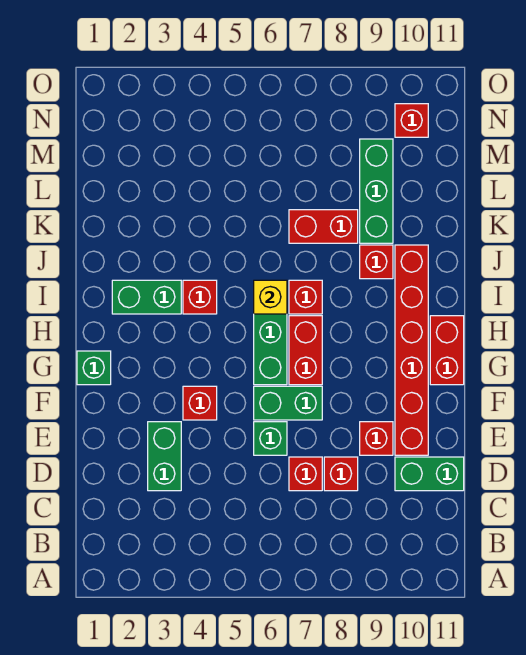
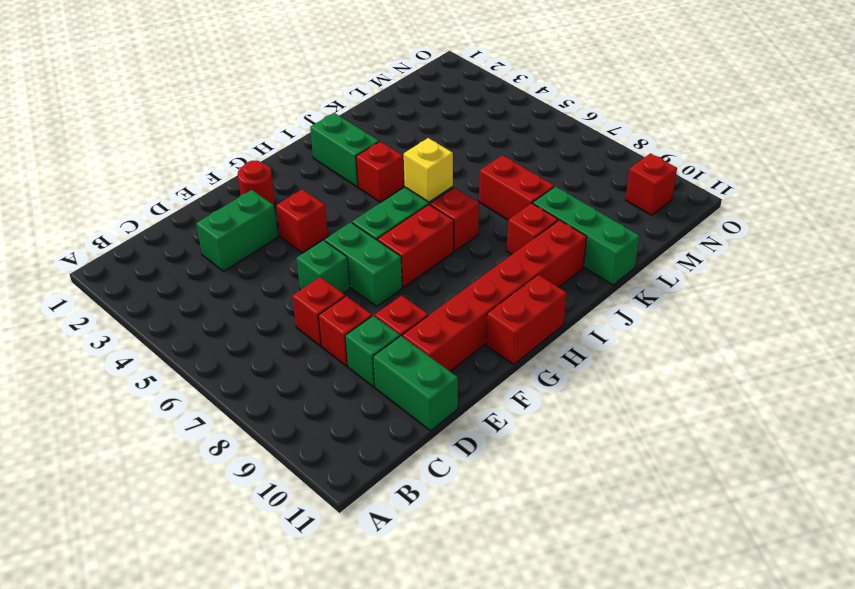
none -> red 1x1 round brick [238,161,275,207]
green 1x1 brick [77,351,111,385] -> green 1x1 brick moved to [345,316,400,387]
green 1x3 brick [360,139,393,243] -> green 1x3 brick turned to [533,186,640,285]

